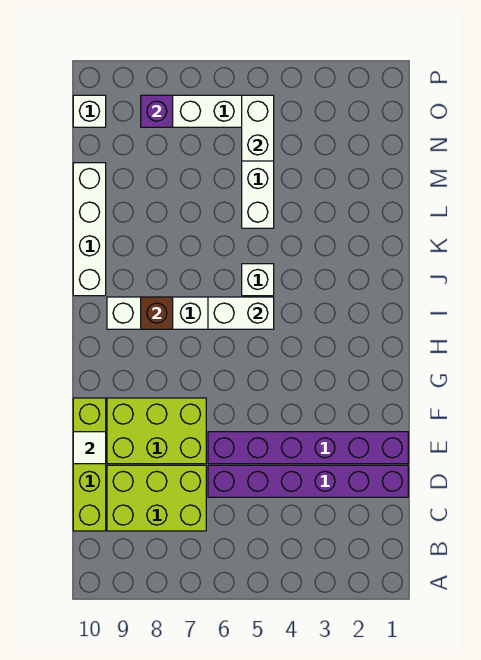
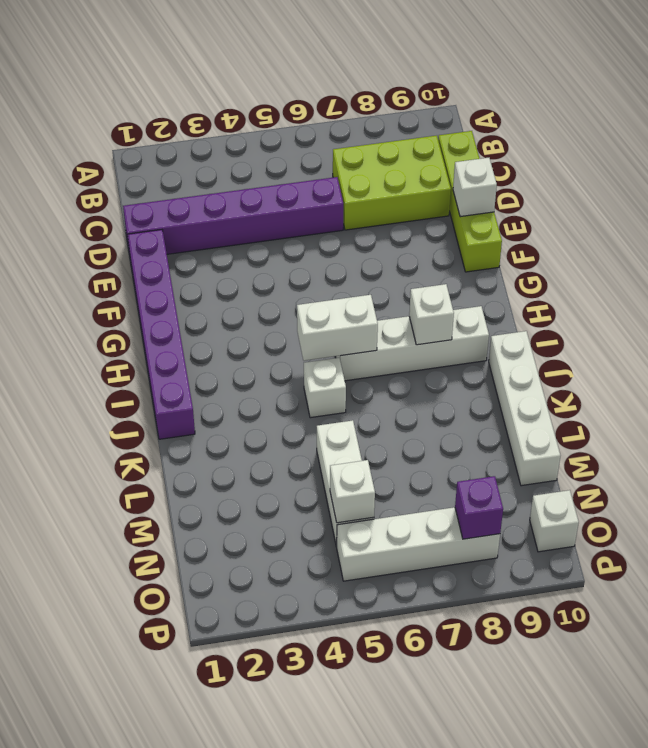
purple 1x6 brick [208,432,408,464] -> purple 1x6 brick turned to [128,230,195,439]
lime 2x3 brick [107,398,206,464] -> none
white 1x1 tile [73,432,106,464] -> white 1x1 brick [453,158,497,217]
brown 1x1 brick [141,297,173,329] -> white 1x1 brick [409,284,454,345]
white 1x2 brick [242,95,274,161] -> white 1x1 brick [330,460,375,523]

